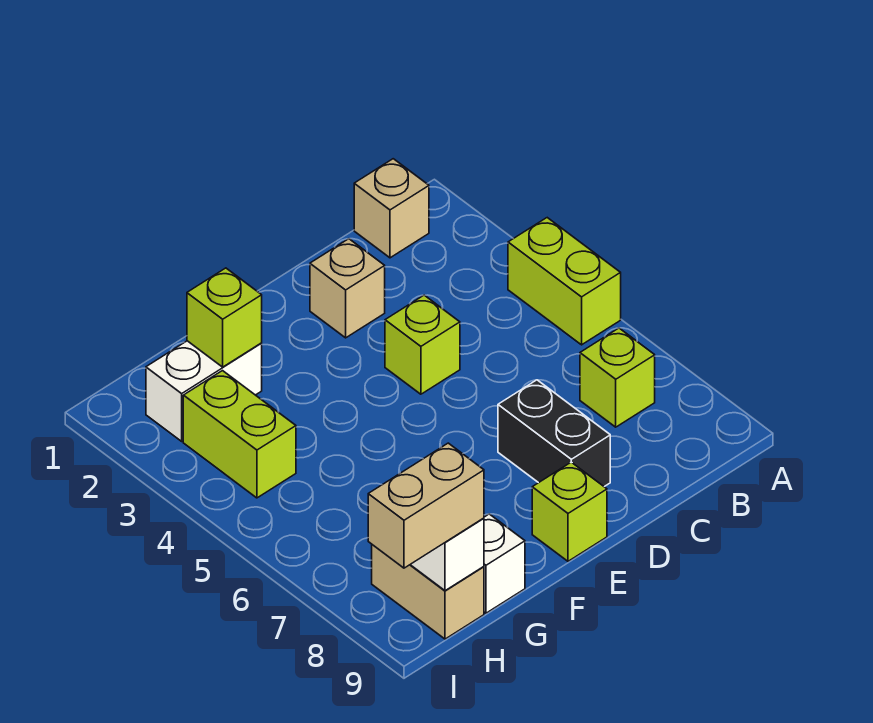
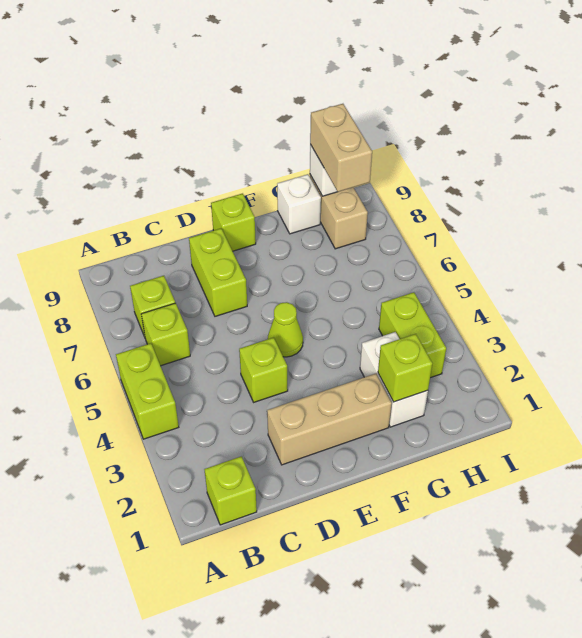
tan 1x1 brick [354,159,429,258] -> lime 1x1 brick [204,456,257,525]
none -> lime 1x1 brick [141,303,190,366]
tan 1x1 brick [310,239,385,338] -> tan 1x3 brick [267,374,392,465]
black 1x2 brick [498,380,610,487] -> lime 1x2 brick [189,229,247,316]
none -> lime 1x1 cone [268,302,303,357]
white 1x2 brick [146,341,262,441] -> white 1x2 brick turned to [360,332,428,427]
tan 1x2 brick [368,443,484,568] -> tan 1x2 brick turned to [310,104,372,192]

